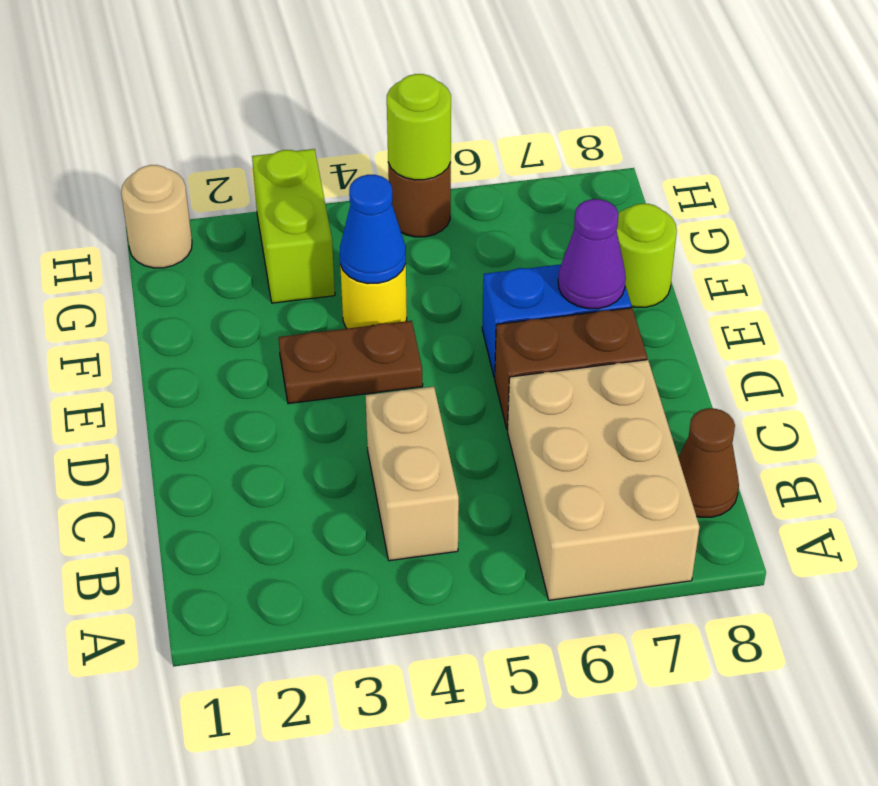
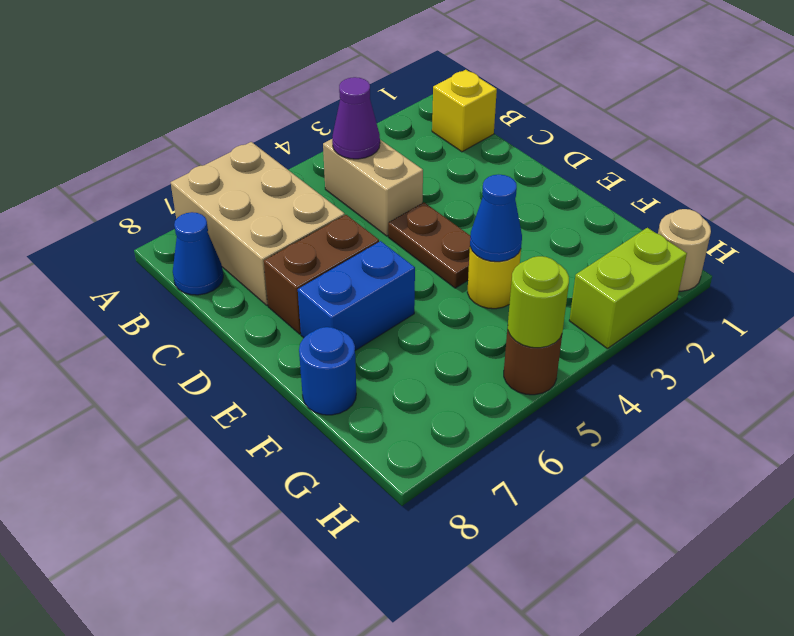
none -> yellow 1x1 brick [432,70,497,152]
brown 1x1 cone [678,408,739,517] -> blue 1x1 cone [173,212,223,295]
brown 1x2 plate [279,321,423,404] -> brown 1x2 plate turned to [388,203,470,288]
purple 1x1 cone [558,199,626,309] -> purple 1x1 cone moved to [332,77,380,159]
lime 1x1 round brick [617,204,677,307] -> blue 1x1 round brick [299,327,356,415]
lime 1x2 brick [252,149,335,303] -> lime 1x2 brick turned to [569,228,687,349]

